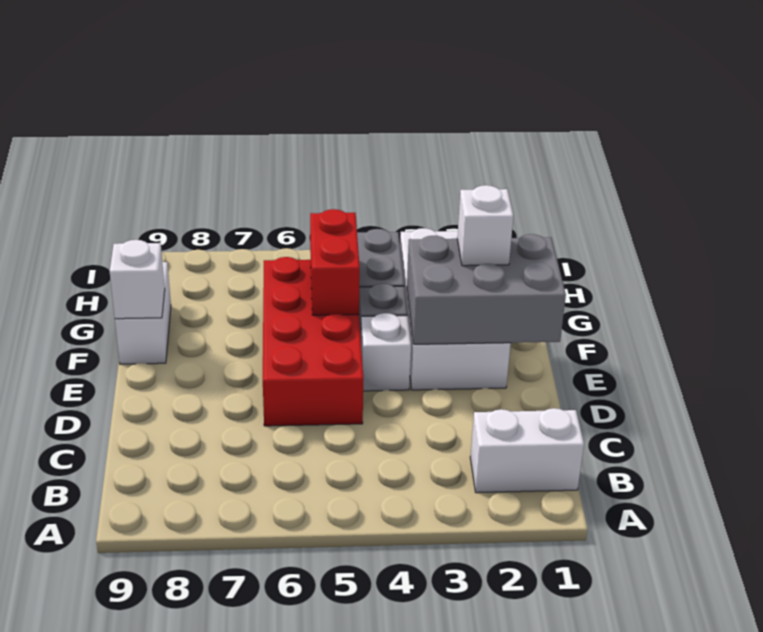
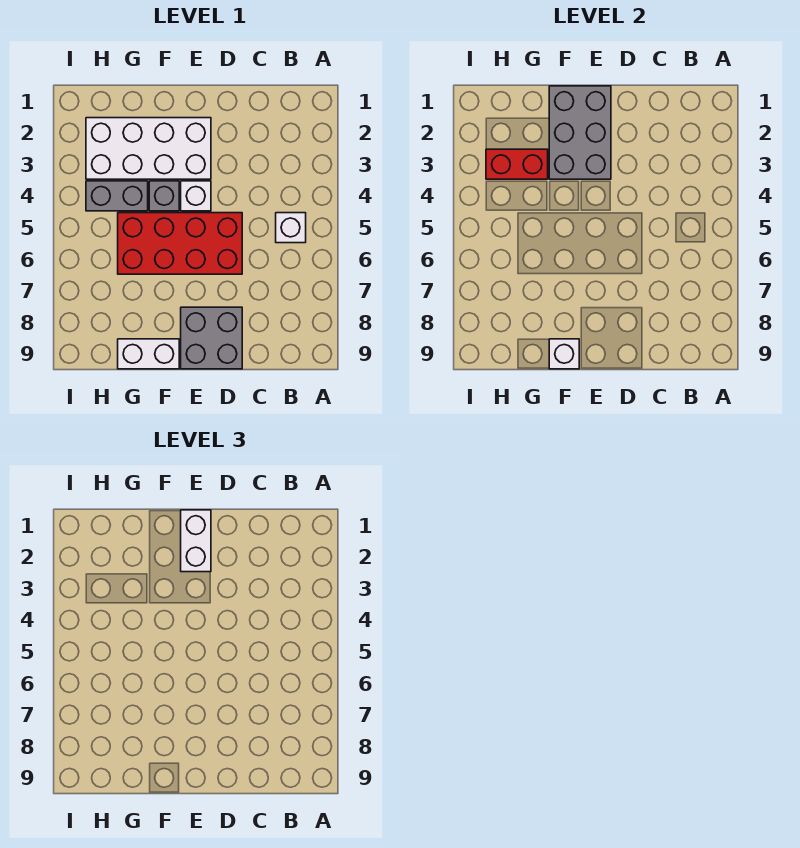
white 1x2 brick [470,408,584,493] -> white 1x2 brick moved to [181,510,211,572]
none -> grey 2x2 brick [181,307,242,369]
white 1x1 brick [457,185,513,266] -> white 1x1 brick moved to [276,213,306,243]
red 1x2 brick [310,209,360,315] -> red 1x2 brick moved to [486,149,548,179]

